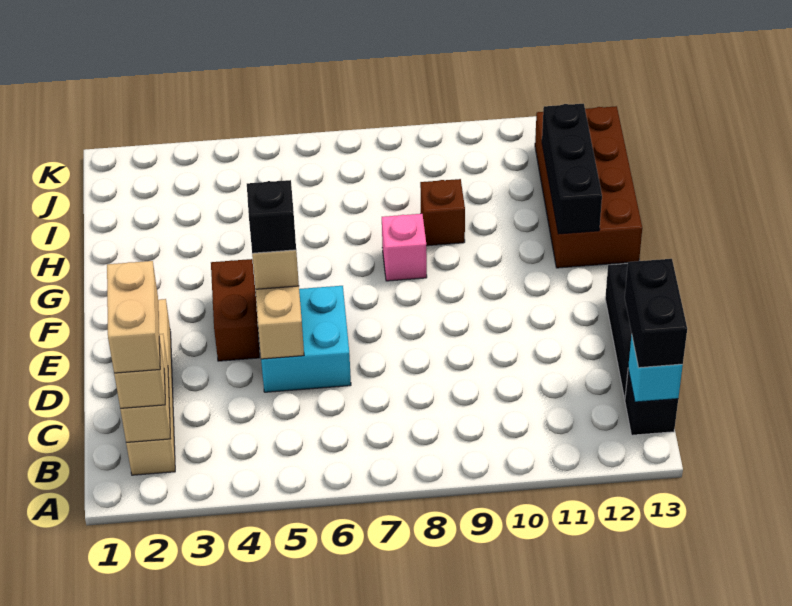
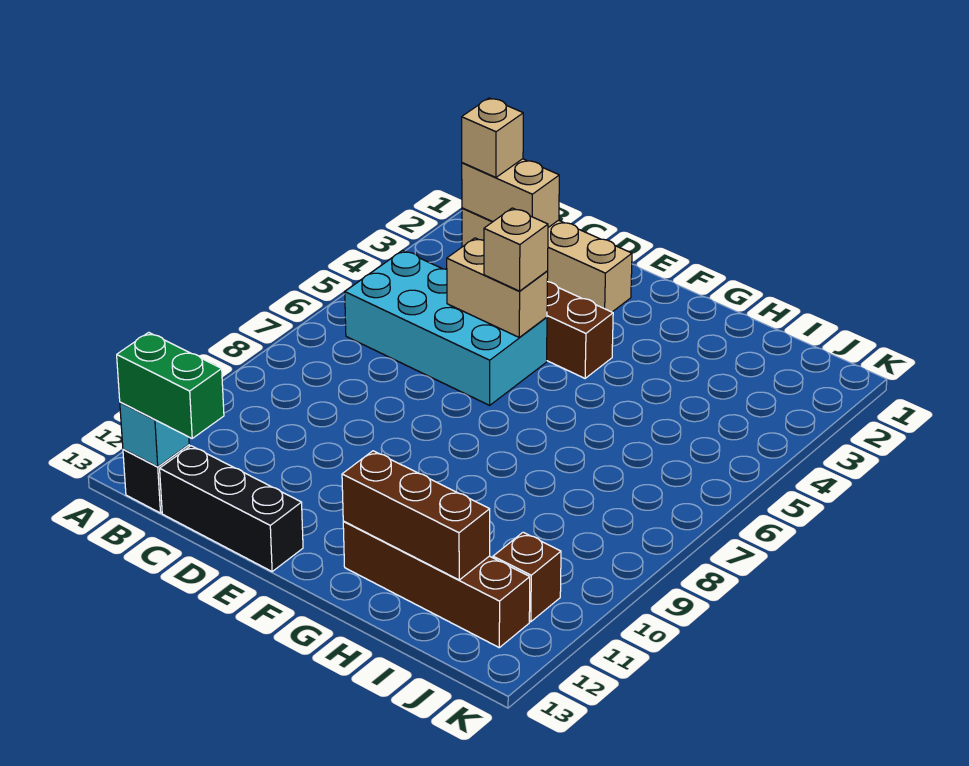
tan 1x2 brick [107,261,160,373] -> none
black 1x2 brick [625,259,687,368] -> green 1x2 brick [117,332,224,438]
cyan 2x2 brick [261,286,351,392] -> cyan 2x4 brick [345,250,547,405]
black 1x1 brick [247,180,296,254] -> none
pink 1x1 brick [382,214,427,281] -> none
brown 2x4 brick [535,106,642,268] -> brown 1x4 brick [343,522,530,648]
black 1x3 brick [542,104,602,234] -> brown 1x3 brick [342,451,490,580]
brown 1x1 brick [420,179,465,246] -> brown 1x1 brick moved to [493,532,561,622]

